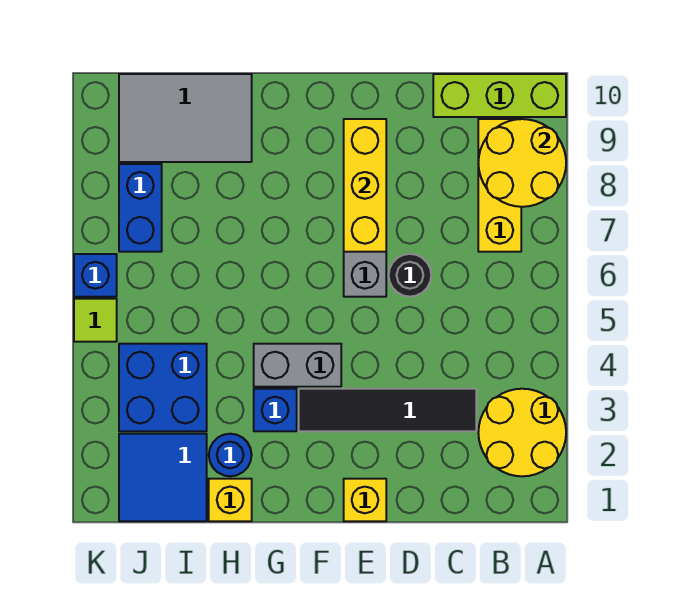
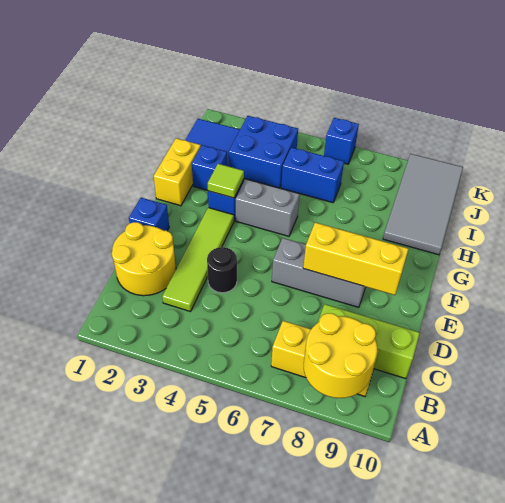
yellow 2x2 round brick [478,389,566,476] -> yellow 2x2 round brick moved to [112,222,176,296]
lime 1x3 brick [433,74,566,117] -> lime 1x3 brick turned to [318,304,420,379]
black 1x4 tile [299,389,476,431] -> lime 1x4 tile [162,208,234,312]
black 1x1 round brick [389,254,431,297] -> black 1x1 round brick moved to [207,247,237,293]
yellow 1x1 brick [344,479,386,521] -> blue 1x1 brick [129,198,169,231]
grey 1x2 brick [254,344,341,387] -> grey 1x2 brick turned to [236,179,300,236]
yellow 1x1 brick [209,479,252,521] -> yellow 1x2 brick [154,138,201,206]
blue 1x1 round brick [209,434,252,476] -> blue 1x1 brick [192,145,227,190]
grey 2x3 tile [119,74,252,162] -> grey 2x4 tile [383,154,463,255]
blue 1x2 brick [119,164,162,252] -> blue 1x2 brick moved to [281,147,344,203]
lime 1x1 tile [74,299,117,342] -> lime 1x1 tile moved to [208,164,244,198]

